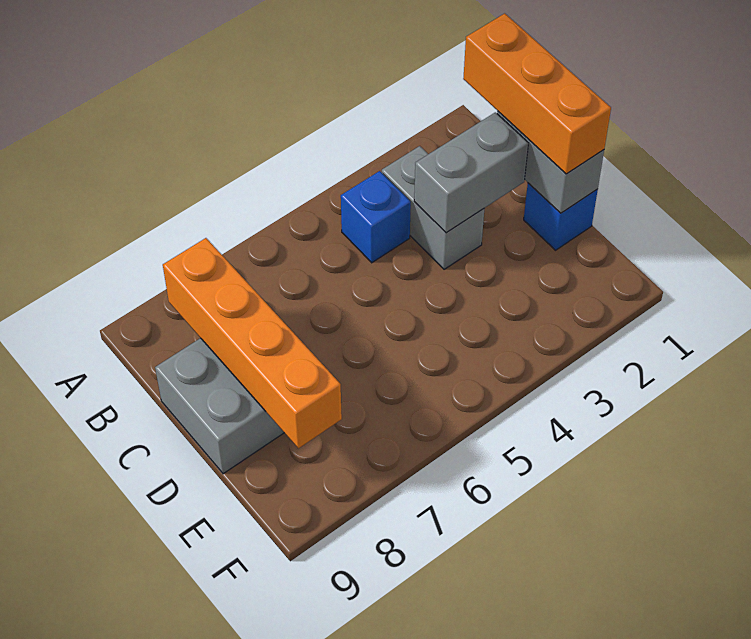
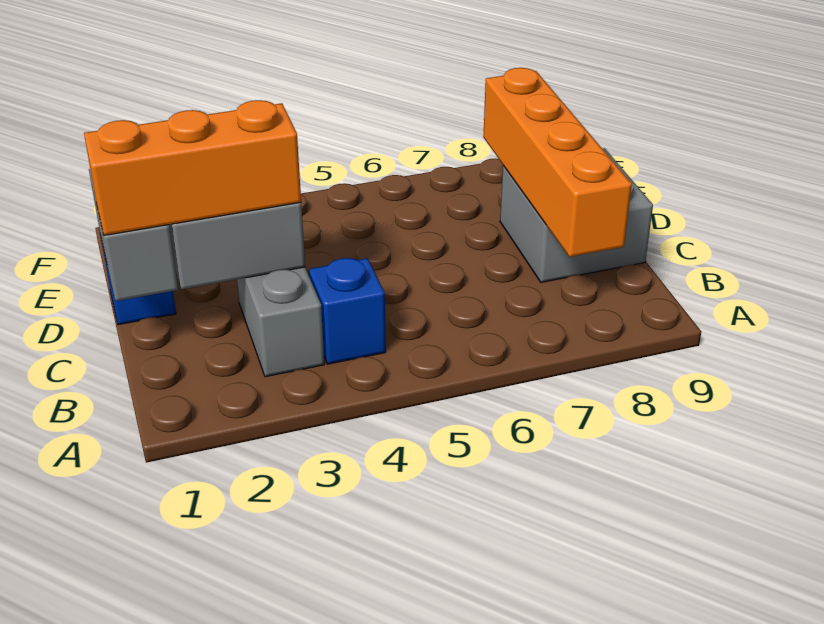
orange 1x3 brick [463,13,611,174] -> orange 1x3 brick turned to [84,100,301,235]

